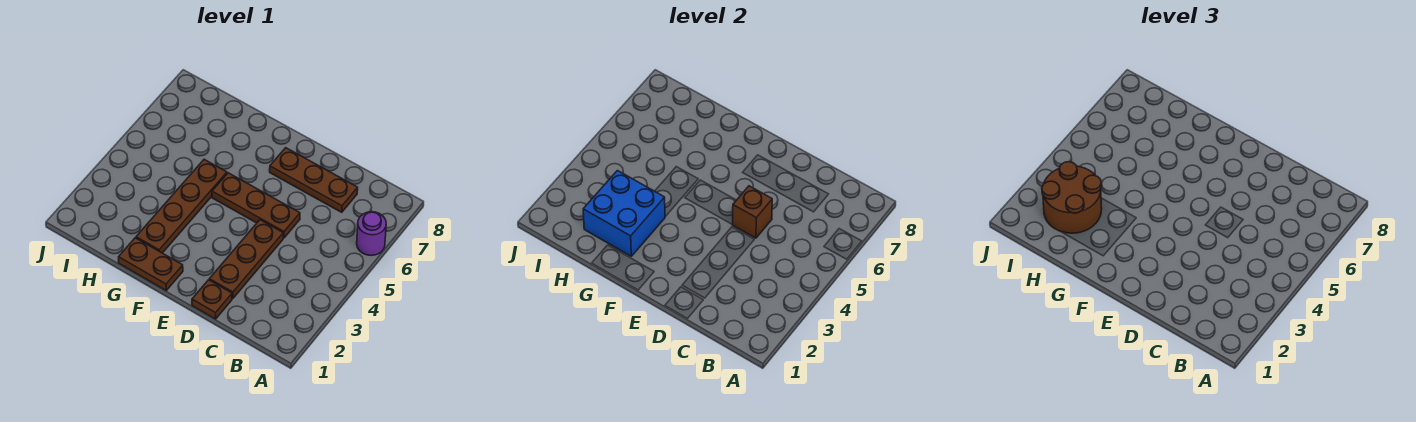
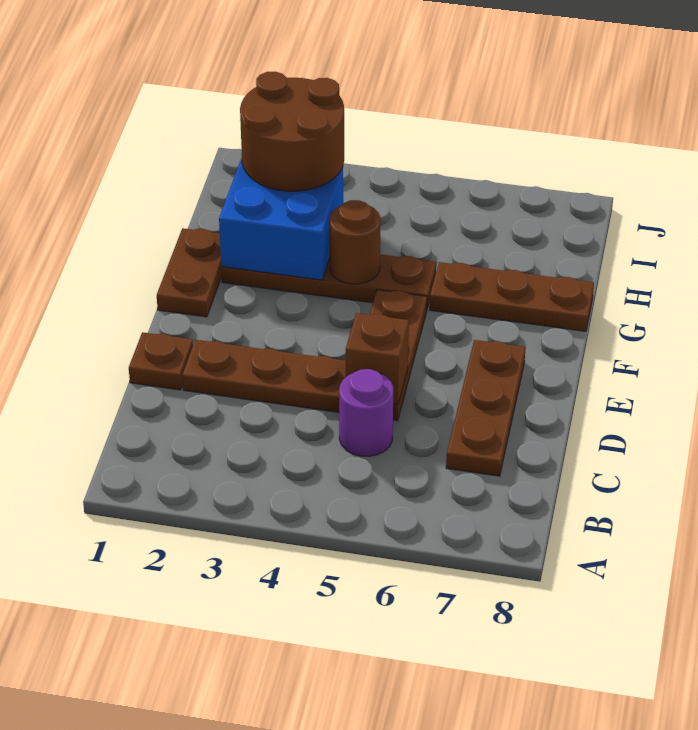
purple 1x1 round brick [357,212,386,256] -> purple 1x1 round brick moved to [339,369,393,456]
none -> brown 1x1 round brick [329,200,380,284]
none -> brown 1x3 plate [430,262,594,331]

